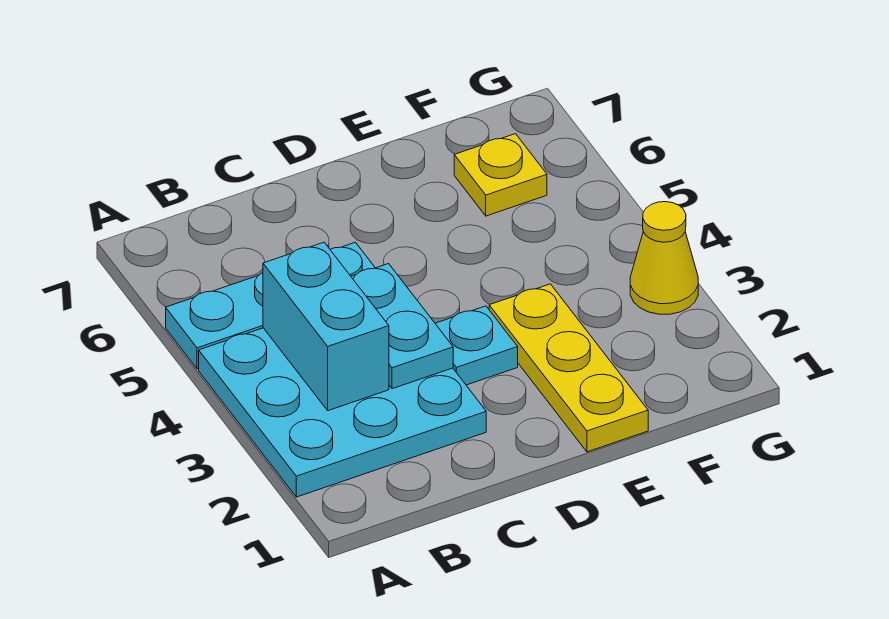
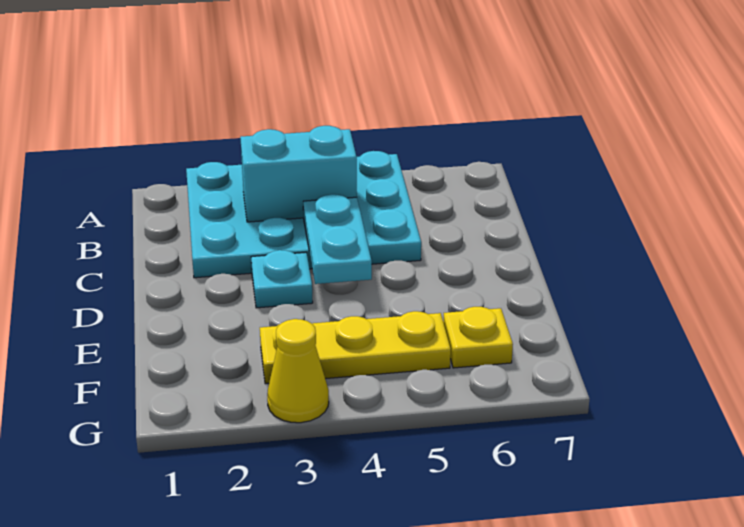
cyan 1x2 plate [351,264,453,389] -> cyan 1x2 plate turned to [303,194,372,284]
yellow 1x3 plate [489,284,648,452] -> yellow 1x3 plate moved to [260,311,451,384]

